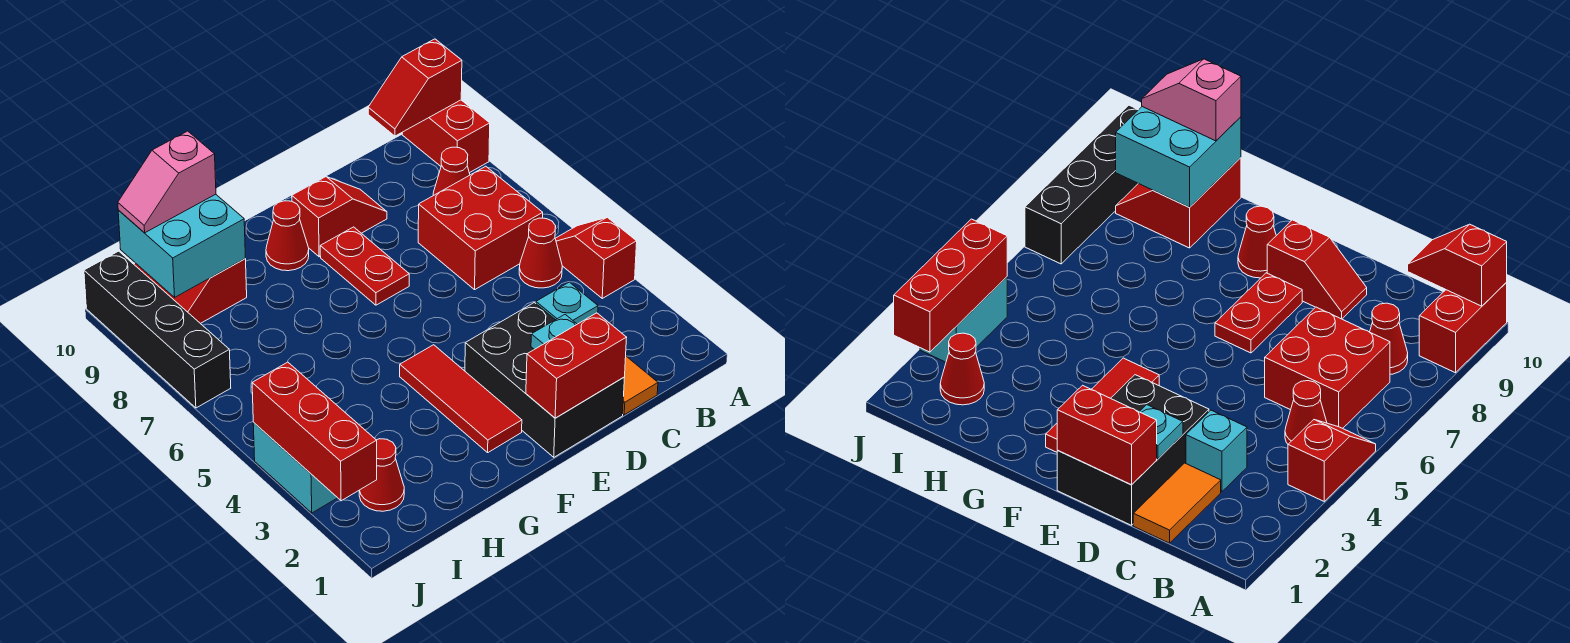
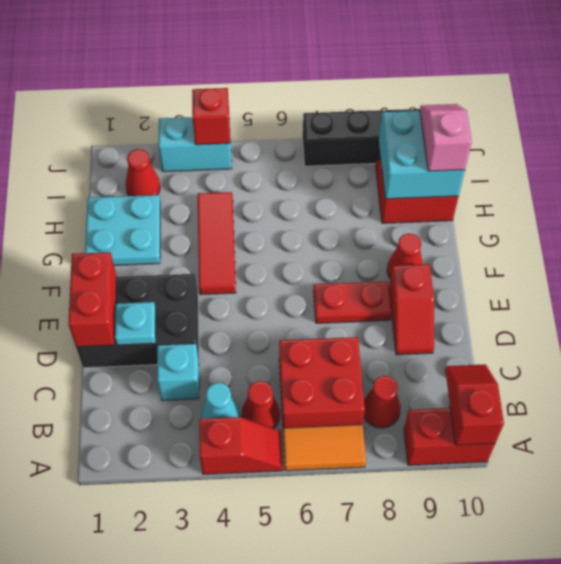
none -> cyan 1x1 cone [201,383,240,419]
orange 1x2 tile [623,356,658,415] -> orange 1x2 tile moved to [283,425,366,471]
red 1x3 tile [400,345,522,452] -> red 1x3 tile turned to [198,192,236,295]
none -> cyan 2x2 plate [85,195,160,265]
red 1x3 brick [252,362,377,501] -> red 1x1 brick [192,88,230,145]

